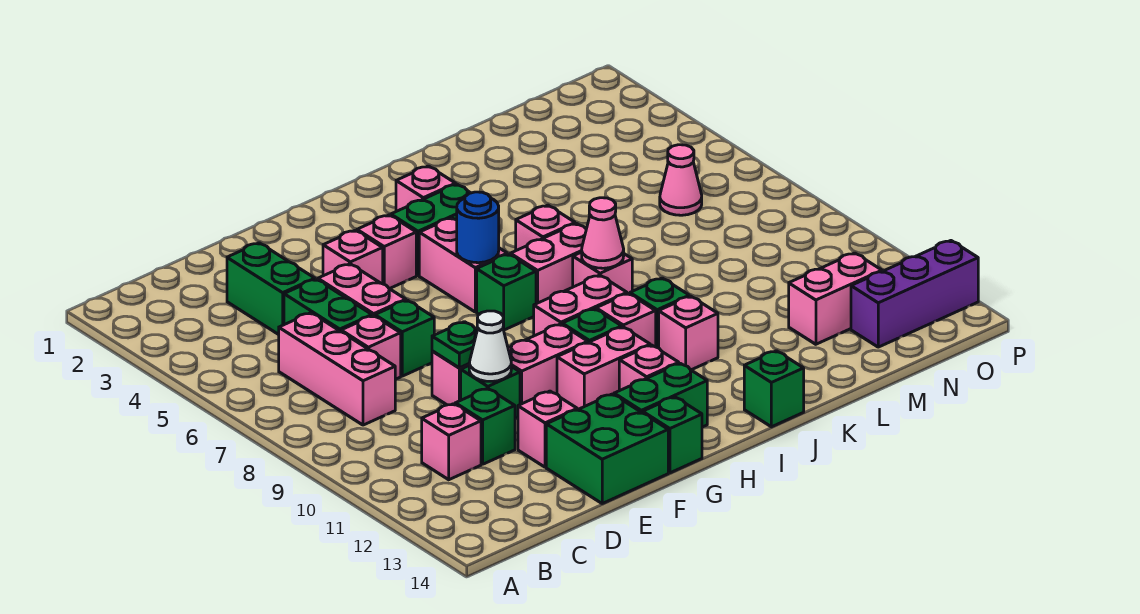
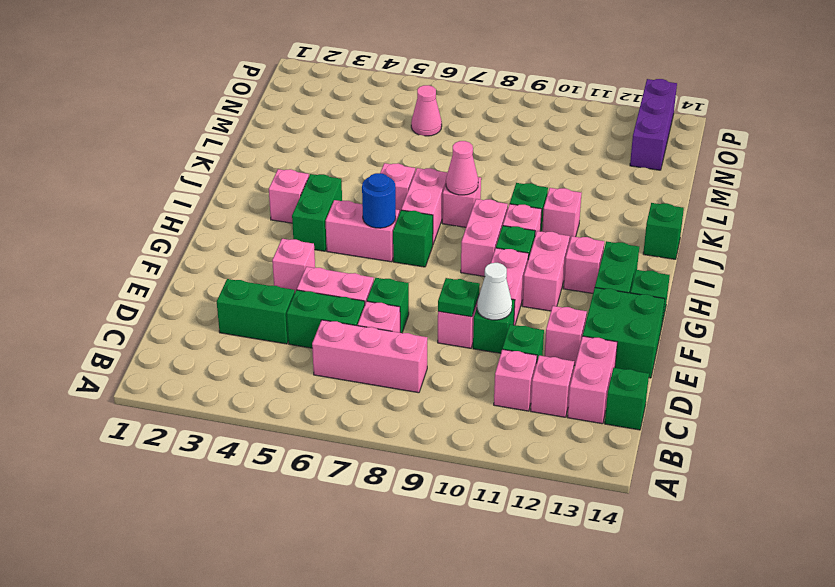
none -> green 1x1 brick [605,368,649,430]
pink 1x1 brick [357,215,416,289] -> pink 1x1 brick moved to [531,355,574,417]
pink 1x2 brick [789,253,882,344] -> pink 1x2 brick moved to [567,336,617,424]

